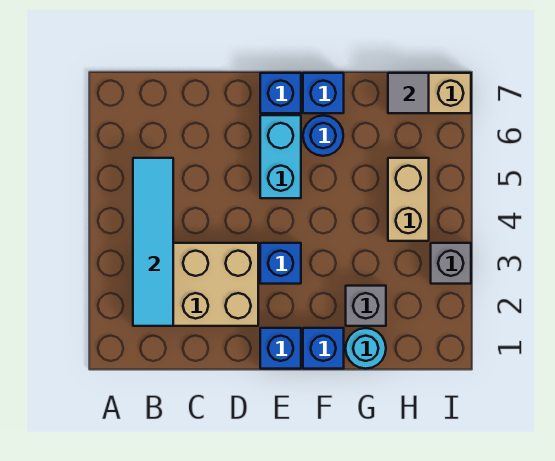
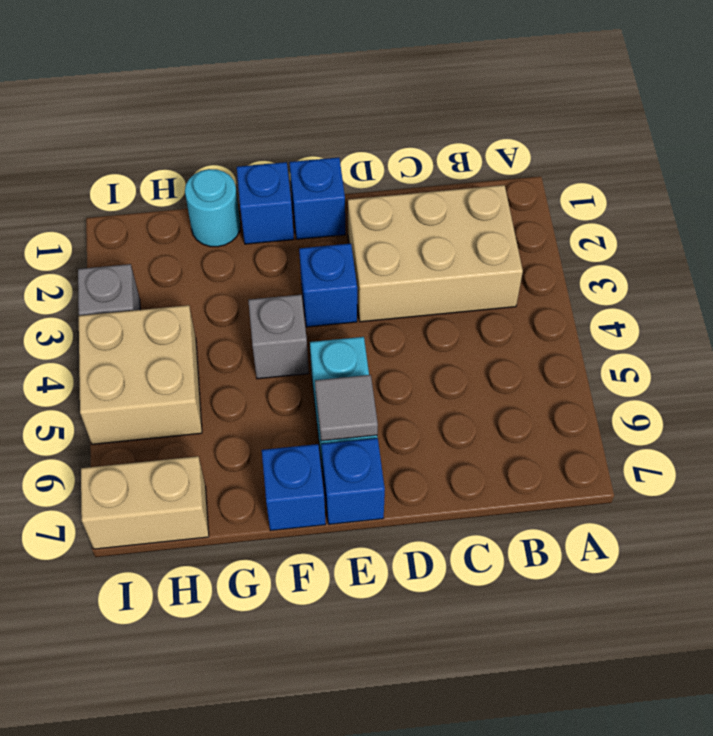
cyan 1x4 tile [133,158,173,326] -> none
blue 1x1 round brick [303,116,343,156] -> none
grey 1x1 brick [346,286,386,326] -> grey 1x1 brick moved to [248,295,309,379]
tan 1x2 brick [388,158,429,241] -> tan 2x2 brick [79,305,202,444]
grey 1x1 tile [388,73,429,113] -> grey 1x1 tile moved to [315,375,378,441]

